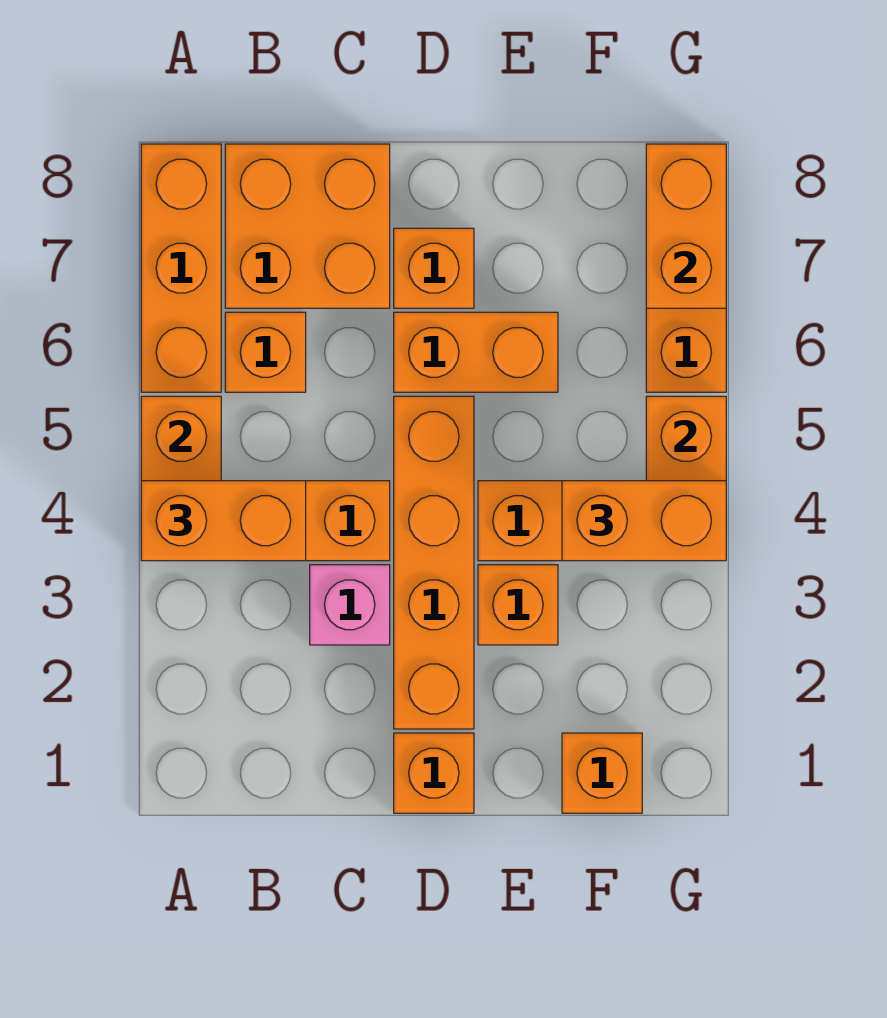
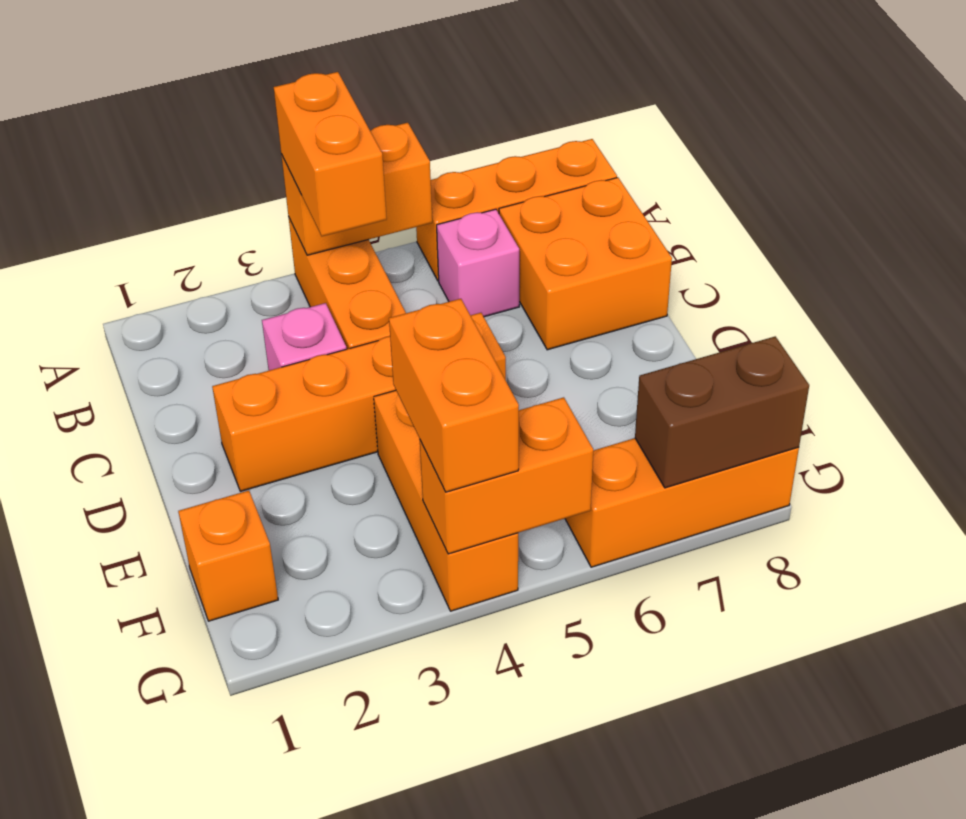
orange 1x1 brick [225,312,306,392] -> pink 1x1 brick [437,209,519,317]
orange 1x1 brick [394,733,474,813] -> none
orange 1x2 brick [394,312,558,392] -> none
orange 1x1 brick [394,228,474,308] -> none
orange 1x1 brick [478,565,558,645] -> none
orange 1x2 brick [646,144,726,308] -> brown 1x2 brick [635,336,809,488]

